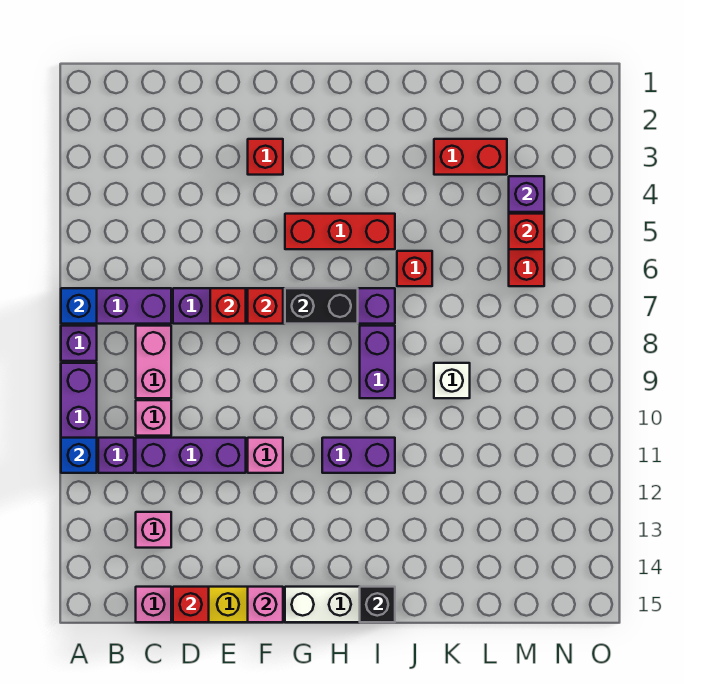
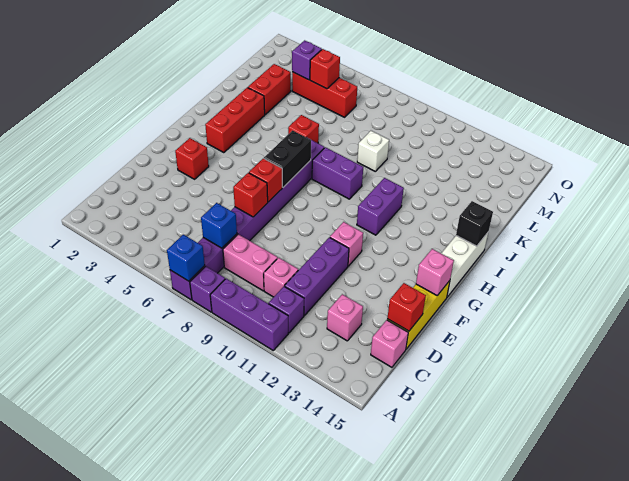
blue 1x1 brick [61,438,97,473] -> blue 1x1 brick moved to [201,203,237,248]
red 1x3 brick [285,214,395,249] -> red 1x3 brick moved to [205,87,265,153]

